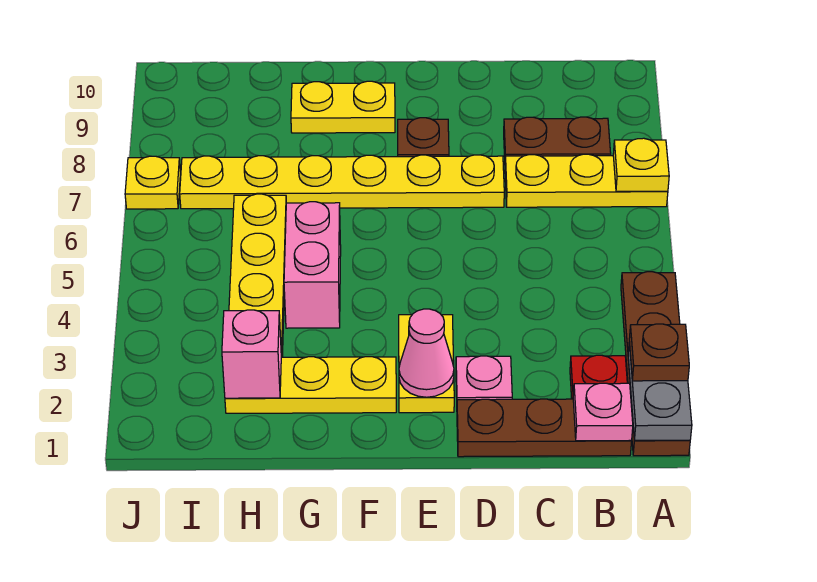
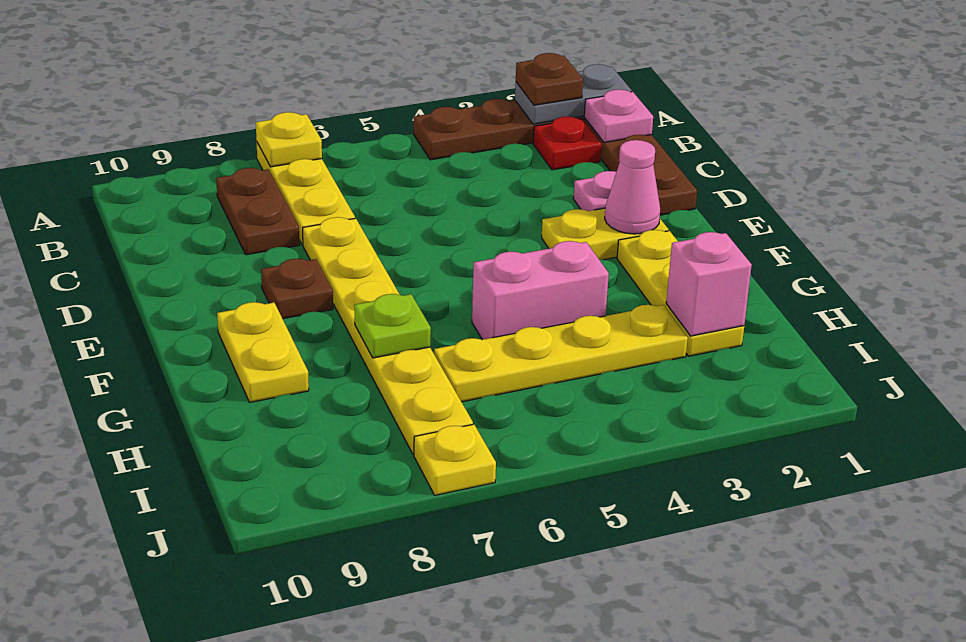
none -> lime 1x1 plate [354,294,431,358]

